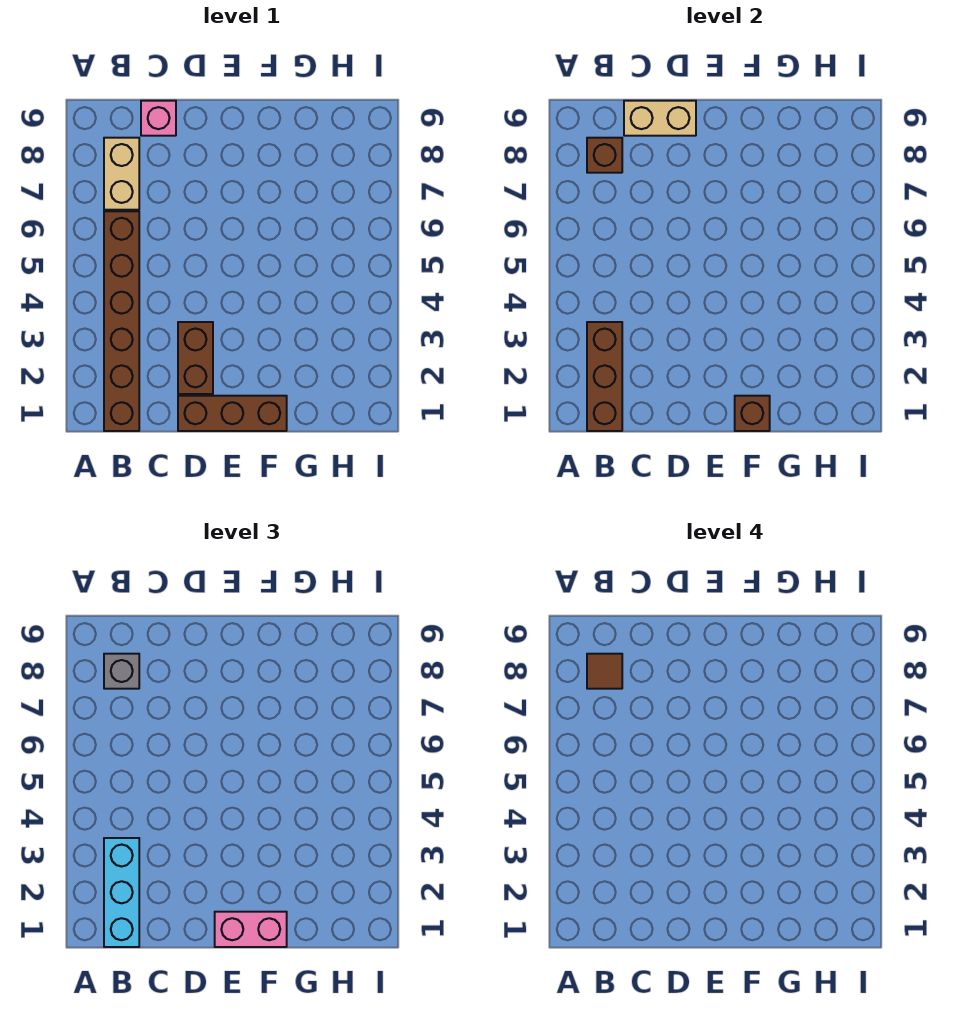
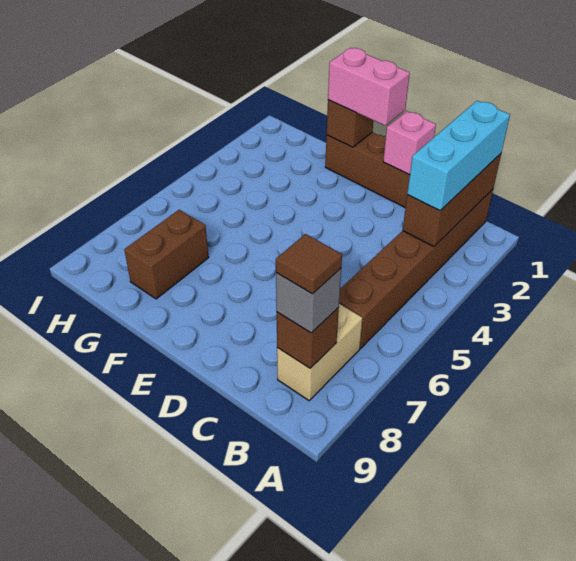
pink 1x1 brick [141,101,176,136] -> pink 1x1 brick moved to [383,111,436,175]
tan 1x2 brick [624,101,696,136] -> none
brown 1x2 brick [178,322,213,394] -> brown 1x2 brick moved to [124,210,209,299]

